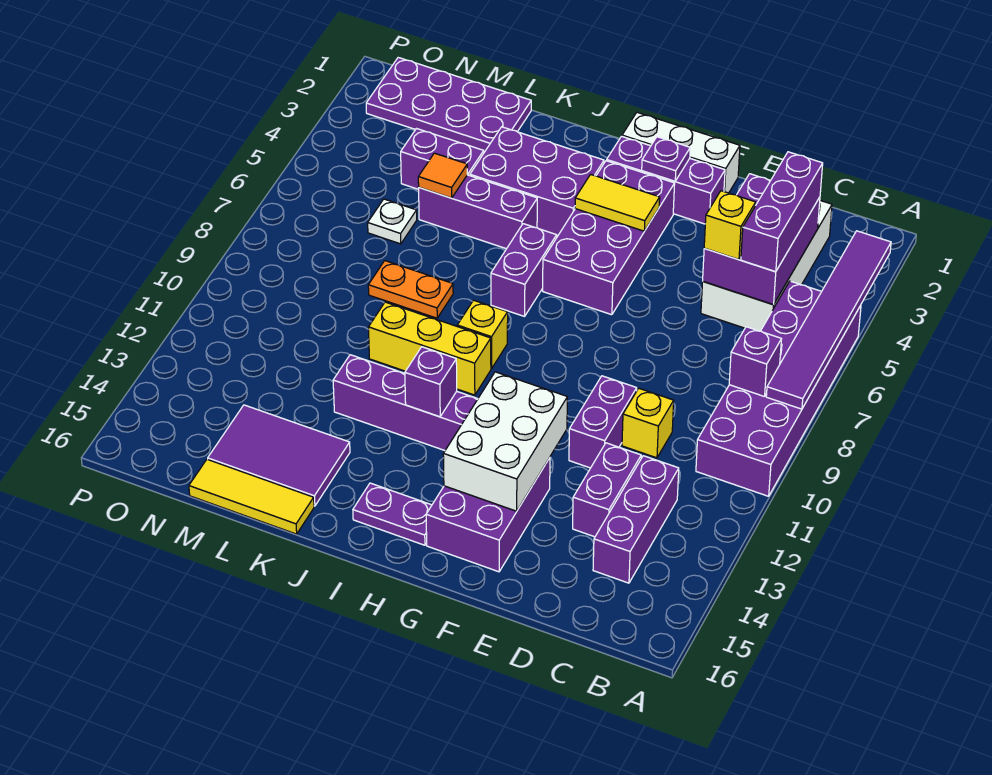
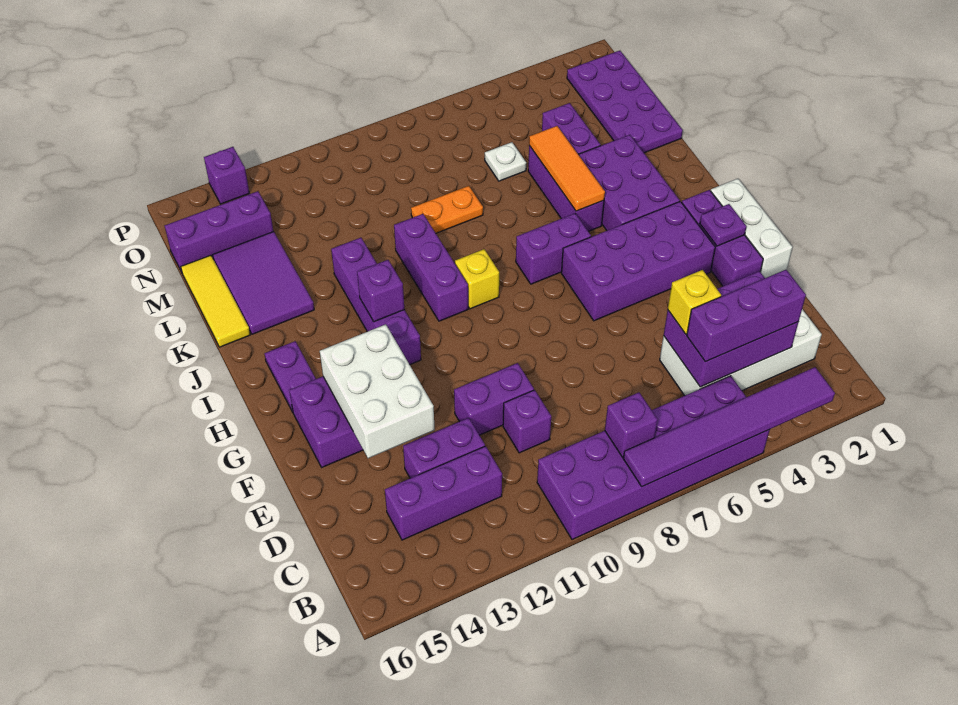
yellow 1x1 brick [622,388,674,458] -> purple 1x1 brick [503,390,551,453]
white 2x3 brick [443,372,567,511] -> white 2x3 brick turned to [320,324,435,458]
yellow 1x2 tile [575,174,660,231] -> none
yellow 1x3 brick [368,302,491,395] -> purple 1x3 brick [394,214,468,321]
orange 1x2 plate [368,261,453,318] -> orange 1x2 plate turned to [411,186,483,233]
orange 1x1 tile [418,153,467,198] -> orange 1x3 tile [529,126,605,211]
none -> purple 1x3 brick [165,191,273,272]
none -> purple 1x1 brick [204,147,249,204]

